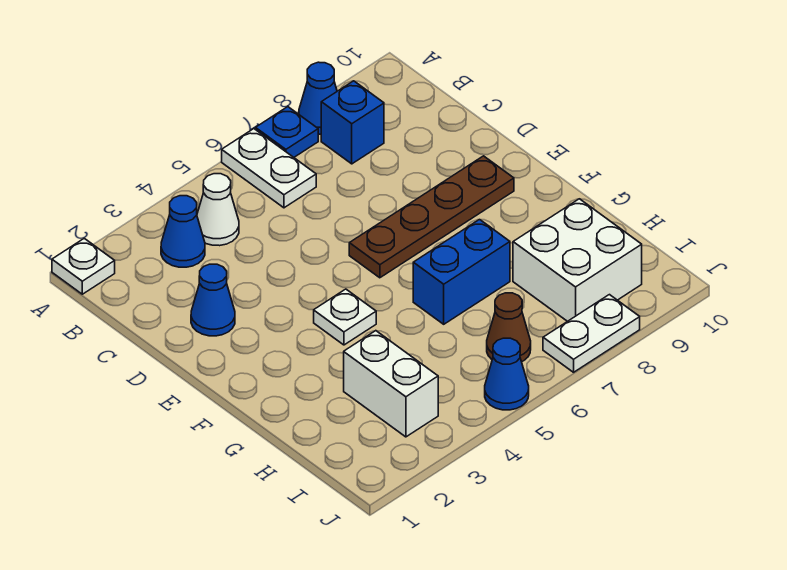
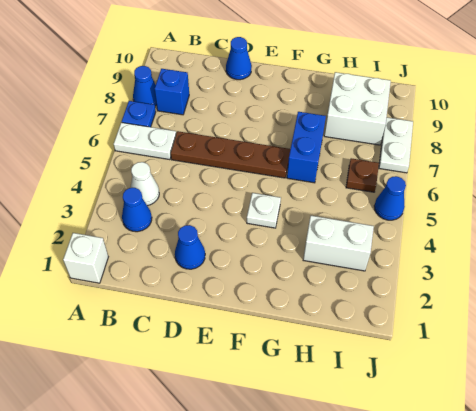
white 1x1 plate [52,238,115,294] -> white 1x1 brick [63,233,108,283]
none -> blue 1x1 cone [226,37,252,80]
brown 1x4 plate [349,156,514,278] -> brown 1x4 plate turned to [171,131,290,178]
brown 1x1 cone [487,293,531,362] -> brown 1x1 plate [346,158,379,192]

